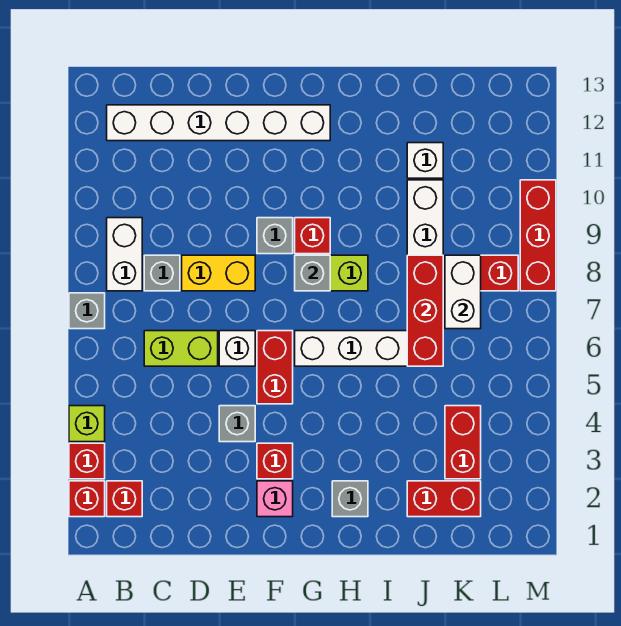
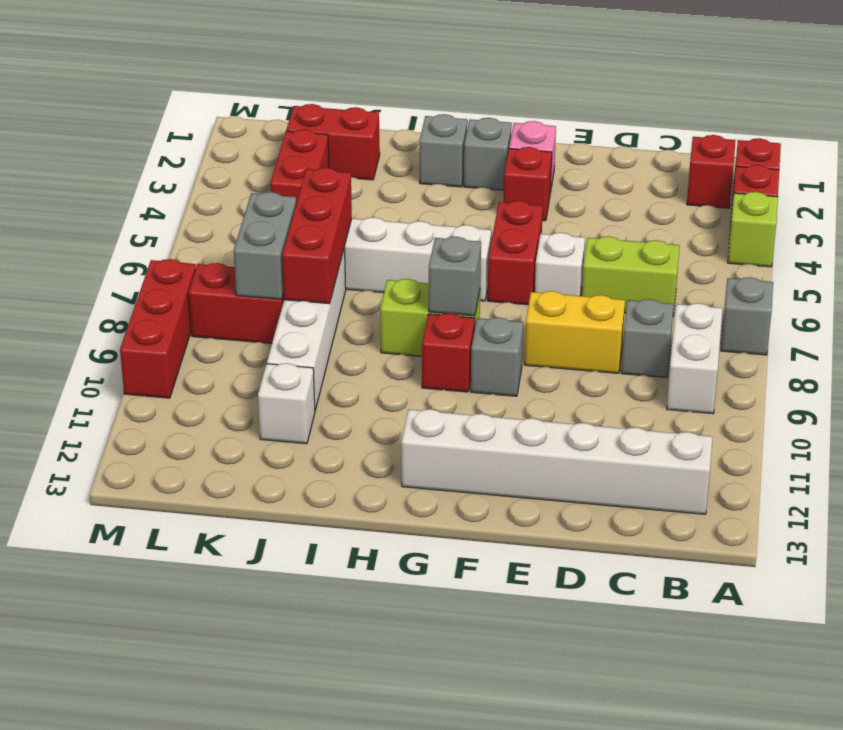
grey 1x1 brick [219,406,255,442] -> grey 1x1 brick moved to [464,118,512,190]
white 1x2 brick [445,255,481,329] -> grey 1x2 brick [234,192,296,300]

